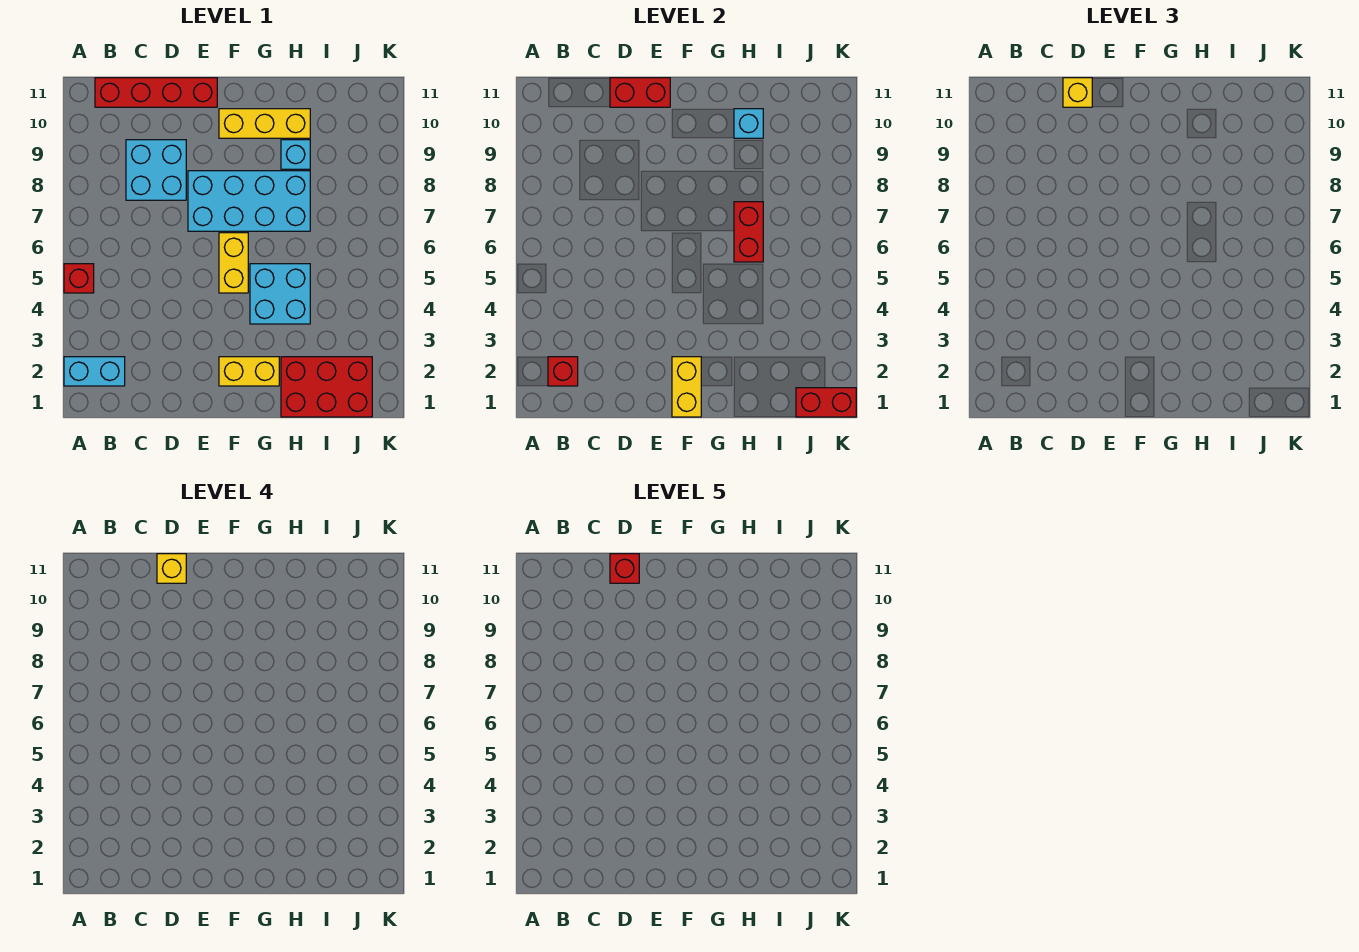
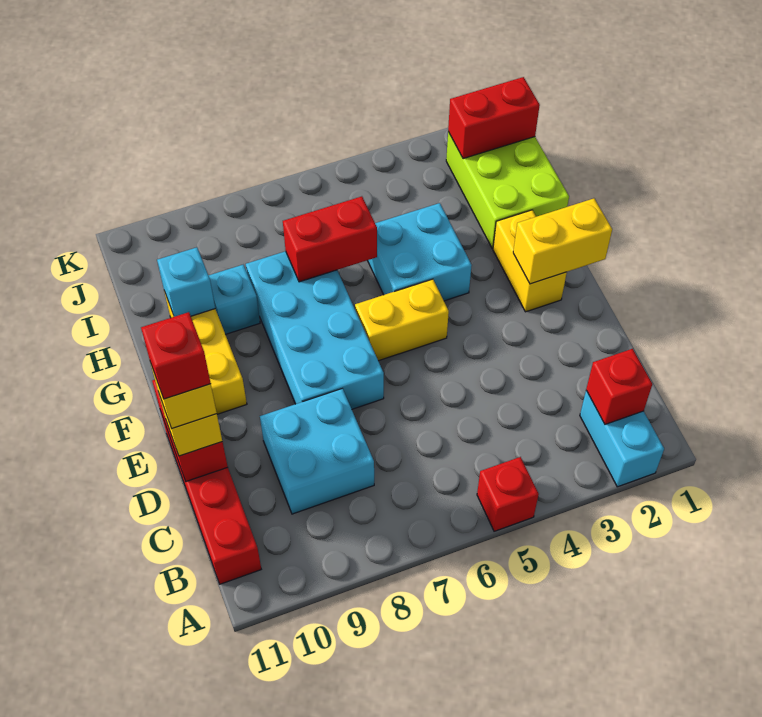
red 2x3 brick [281,357,372,417] -> lime 2x3 brick [446,132,569,249]
red 1x2 brick [796,388,856,417] -> red 1x2 brick turned to [448,77,540,159]

